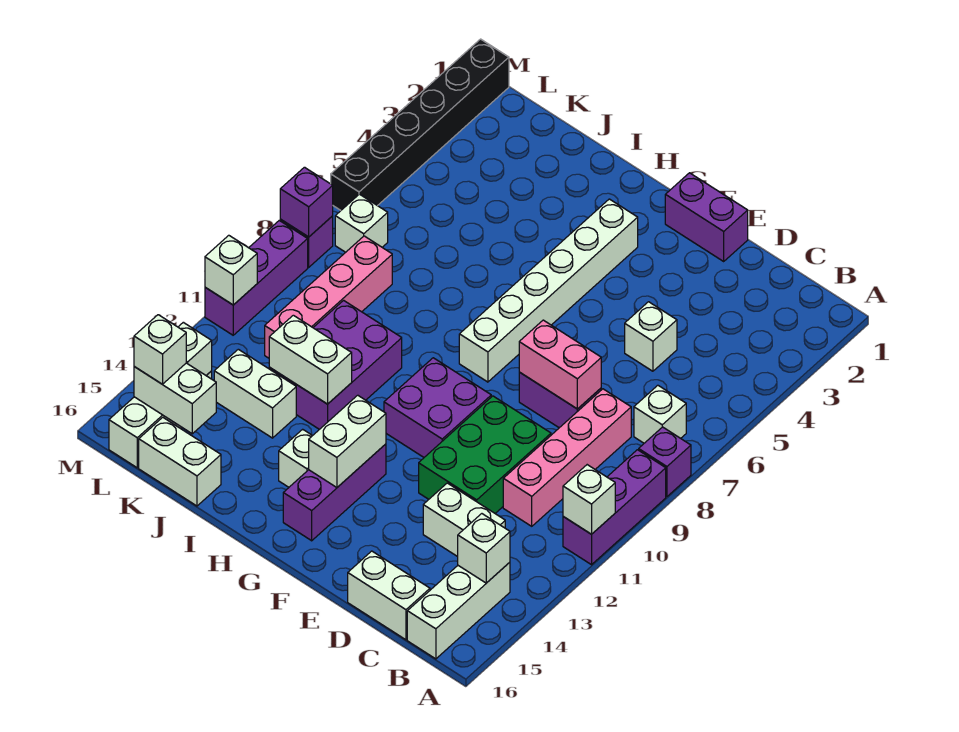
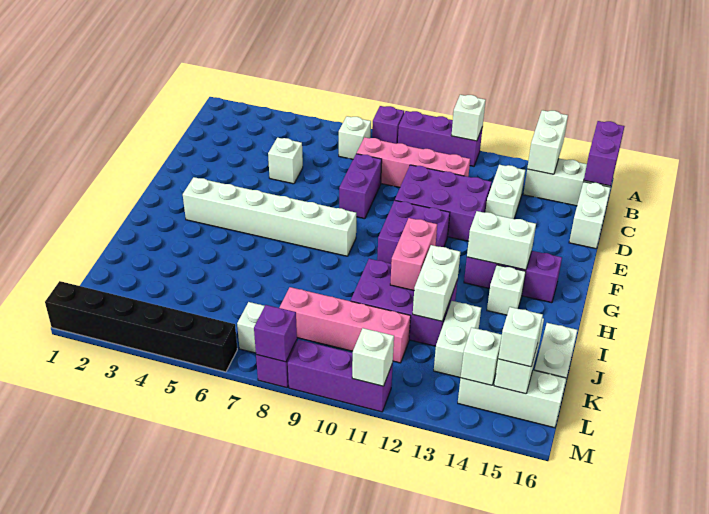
white 1x1 brick [458,514,510,583] -> white 1x2 brick [527,110,568,174]
pink 1x2 brick [519,320,601,409] -> pink 1x2 brick moved to [390,218,437,290]
green 2x3 brick [419,396,551,513] -> purple 2x3 brick [395,165,492,241]
purple 1x2 brick [665,173,748,261] -> purple 1x2 brick moved to [584,121,625,186]

